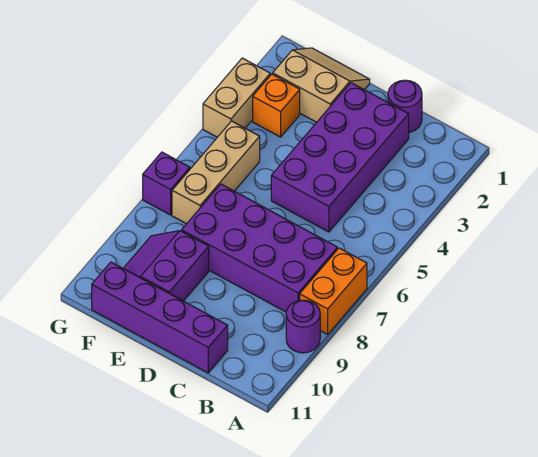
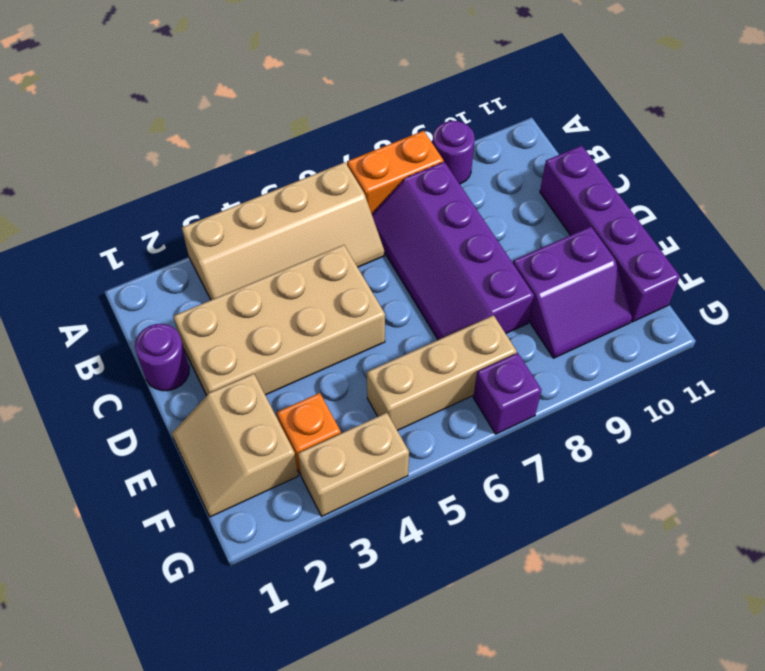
none -> tan 2x4 slope [182,162,384,300]
purple 2x4 brick [182,184,337,312] -> purple 2x4 slope [372,162,534,340]
purple 2x4 brick [271,83,409,232] -> tan 2x4 brick [173,245,385,395]

